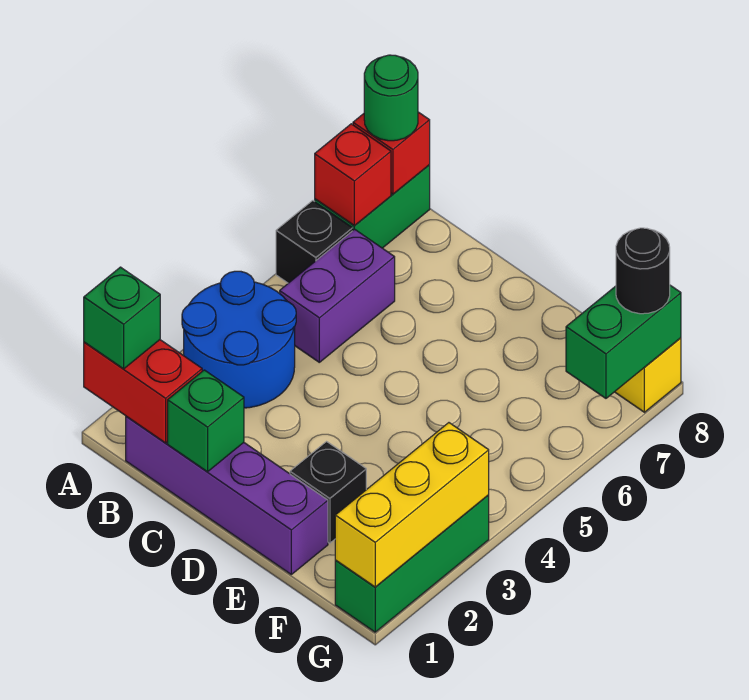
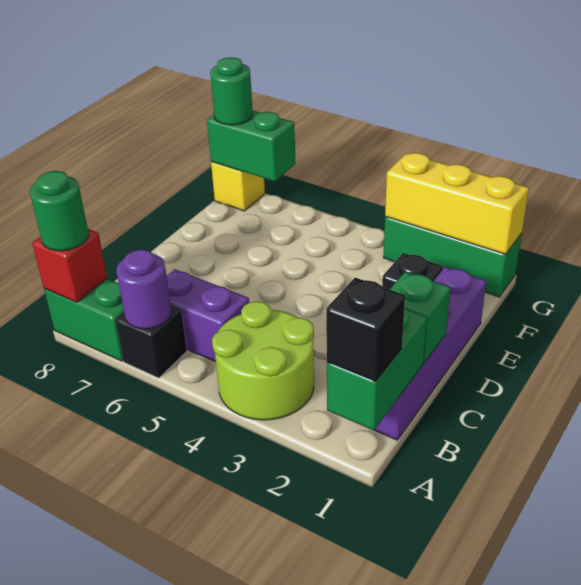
red 1x2 brick [84,340,202,443] -> green 1x2 brick [327,307,427,431]
green 1x1 brick [84,267,160,369] -> black 1x1 brick [326,278,405,381]
blue 2x2 round brick [182,271,296,408] -> lime 2x2 round brick [212,301,314,420]
none -> purple 1x1 round brick [116,250,172,329]
red 1x1 brick [315,124,391,226] -> none
black 1x1 round brick [616,228,670,314] -> green 1x1 round brick [210,57,253,125]

